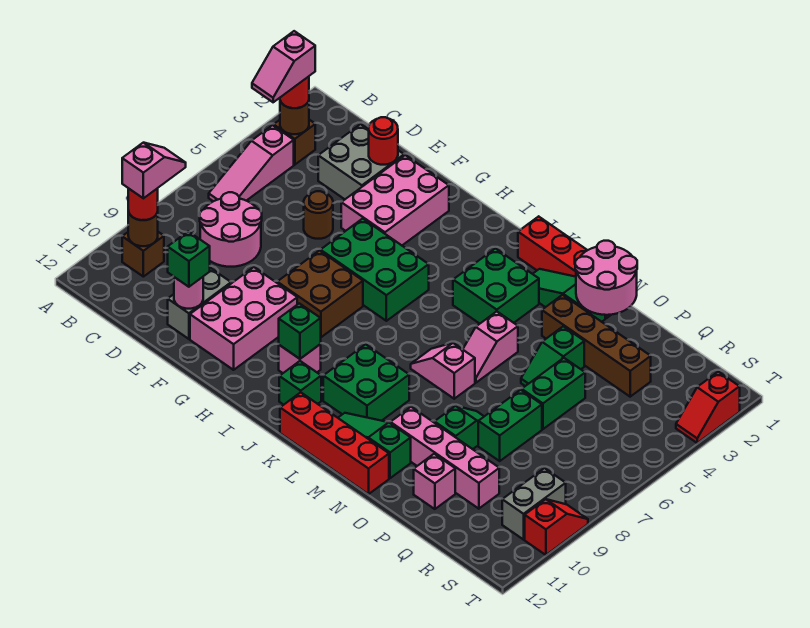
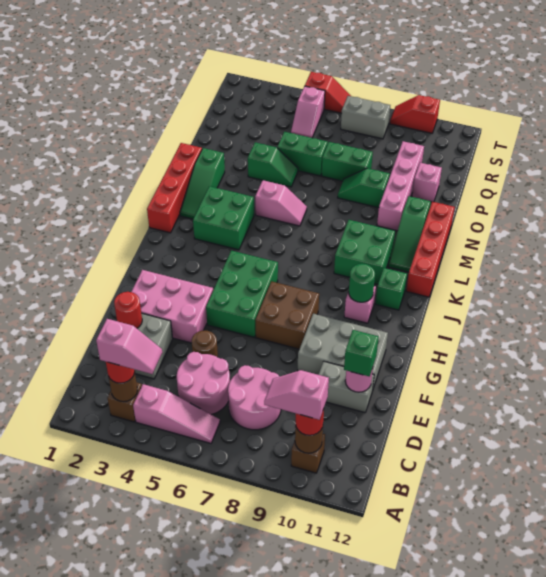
pink 2x3 brick [190,267,297,370] -> grey 2x3 brick [298,314,388,388]
green 1x1 brick [279,303,321,359] -> green 1x1 round brick [349,264,375,302]
pink 1x2 slope [411,343,475,399] -> pink 1x2 slope moved to [291,86,325,138]
pink 2x2 round brick [575,241,637,315] -> pink 2x2 round brick moved to [177,352,230,415]
brown 1x4 brick [542,295,651,397] -> none
grey 1x2 brick [502,468,566,540] -> grey 1x2 brick moved to [341,96,390,139]
red 1x2 slope [676,372,740,443] -> red 1x2 slope moved to [305,72,351,113]

